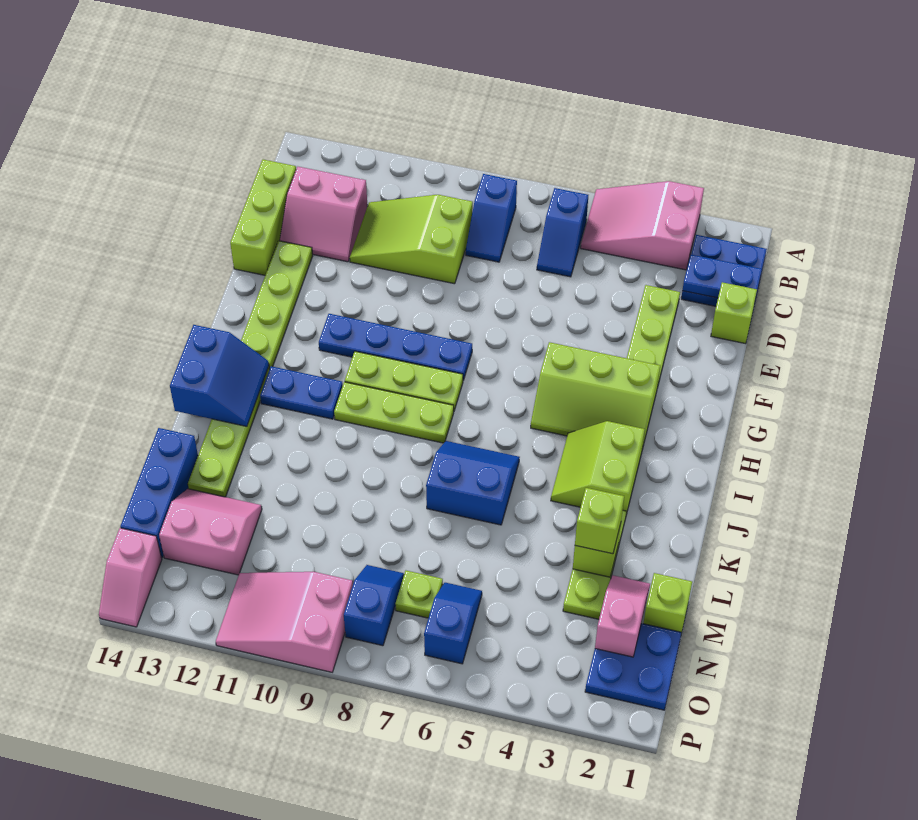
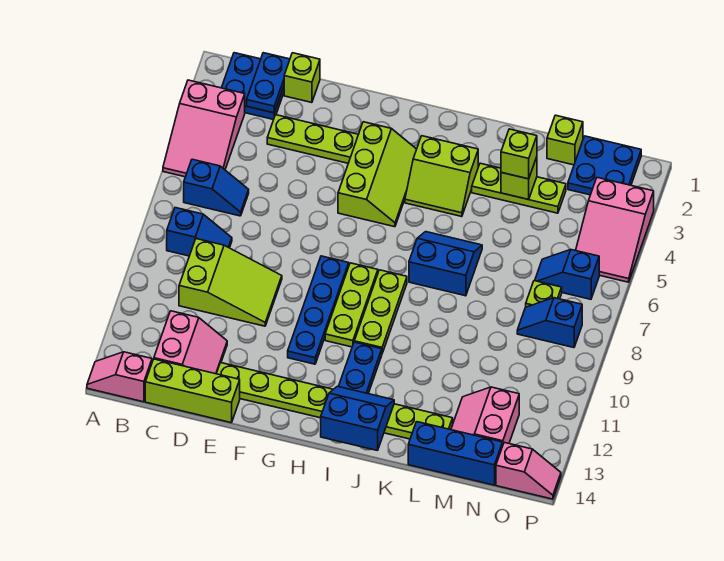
lime 2x3 slope [350,195,473,284] -> lime 2x3 slope turned to [179,239,282,326]
blue 2x2 slope [426,441,520,525] -> blue 2x2 slope turned to [409,232,482,296]
pink 1x2 slope [595,575,650,657] -> pink 1x2 slope moved to [87,352,152,402]
pink 2x3 slope [216,572,353,672] -> pink 2x3 slope moved to [576,178,654,282]

